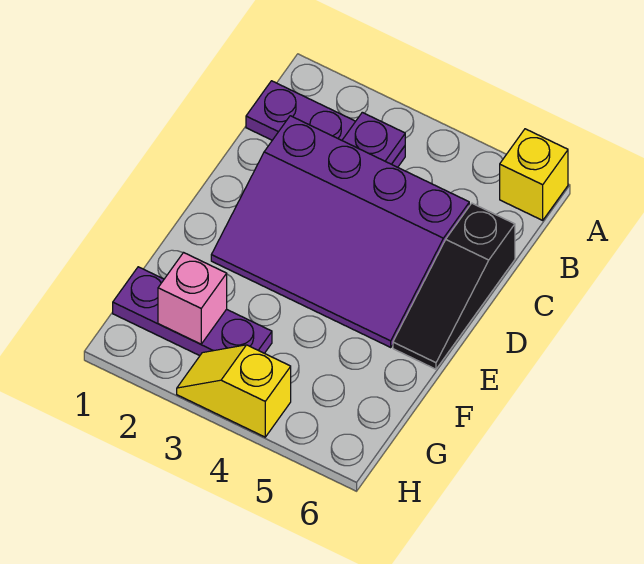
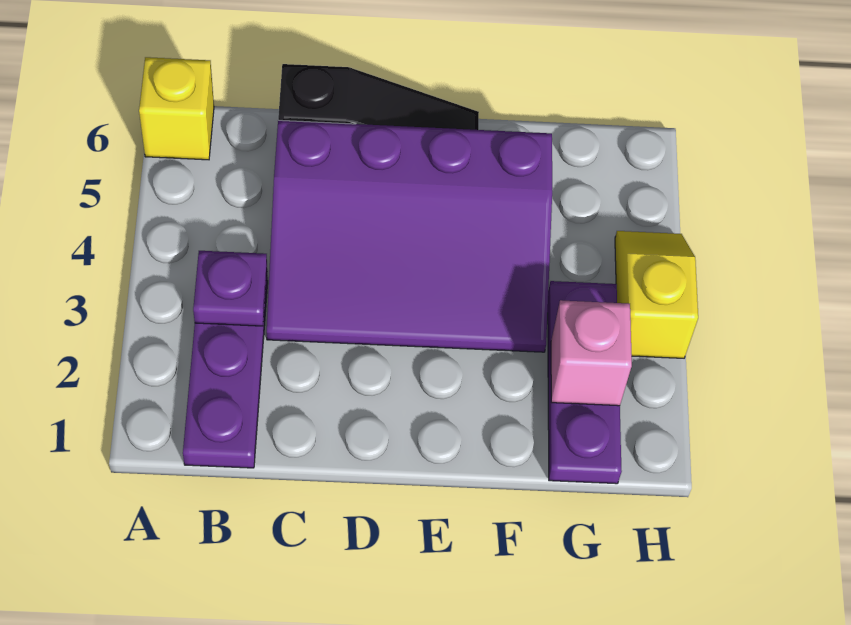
purple 3x4 slope [211,116,469,347] -> purple 3x4 slope turned to [267,120,552,352]
yellow 1x2 slope [177,345,291,437] -> yellow 1x2 slope turned to [615,231,698,358]

